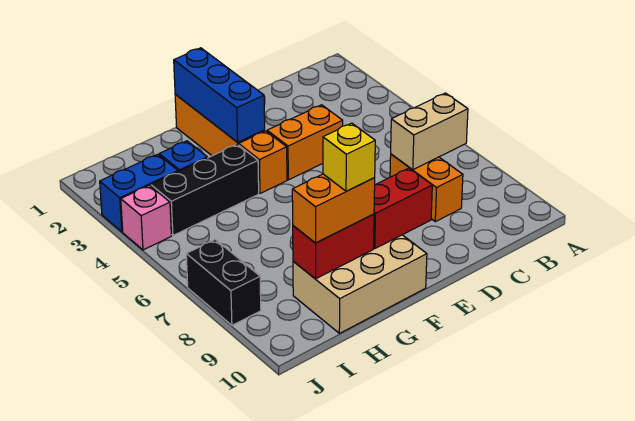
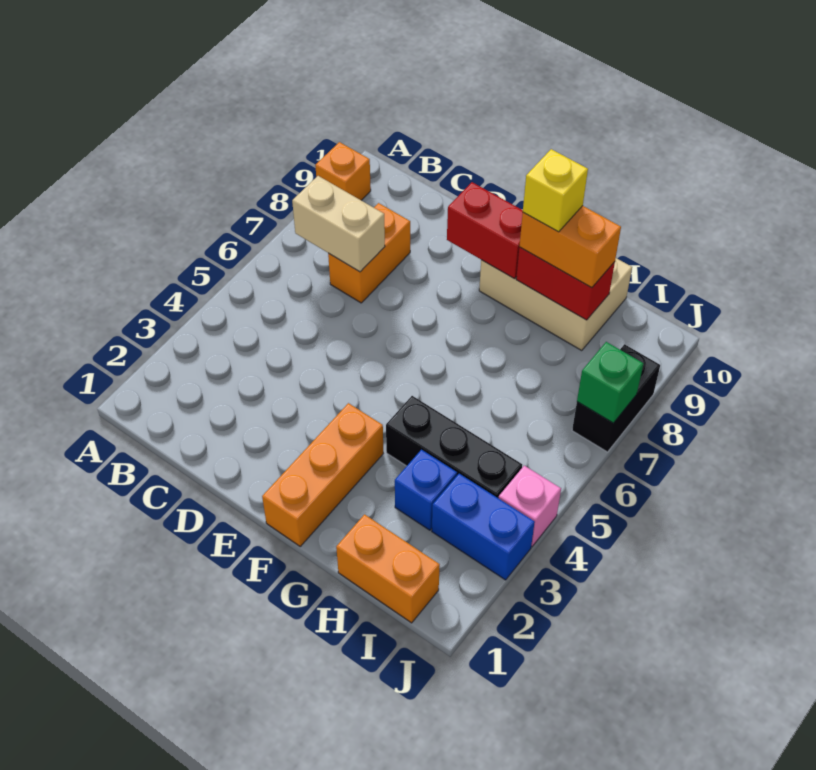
orange 1x2 brick [267,105,343,180] -> orange 1x2 brick moved to [336,514,440,623]
blue 1x3 brick [174,48,265,142] -> none
orange 1x1 brick [239,131,287,193] -> orange 1x1 brick moved to [315,142,371,200]
none -> green 1x1 brick [577,342,643,423]

